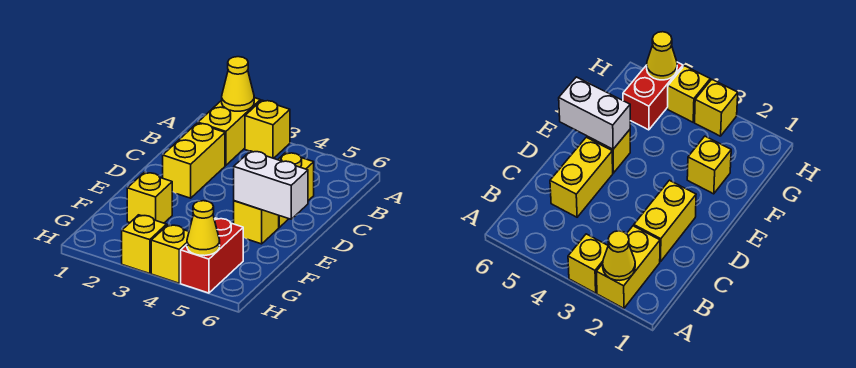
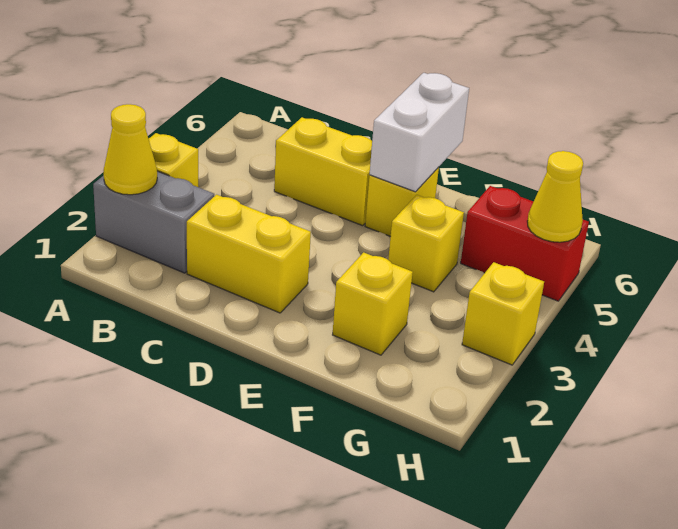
yellow 1x2 brick [198,98,260,165] -> grey 1x2 brick [93,171,214,273]
yellow 1x1 brick [151,225,189,283] -> yellow 1x1 brick moved to [388,195,464,292]

